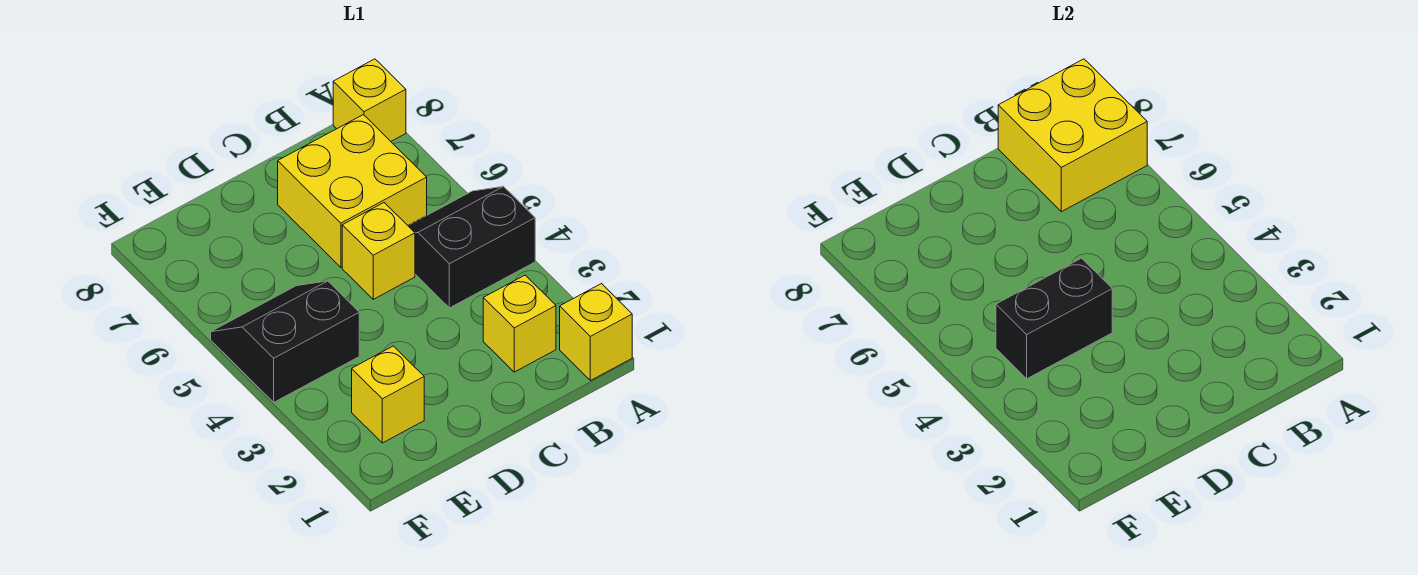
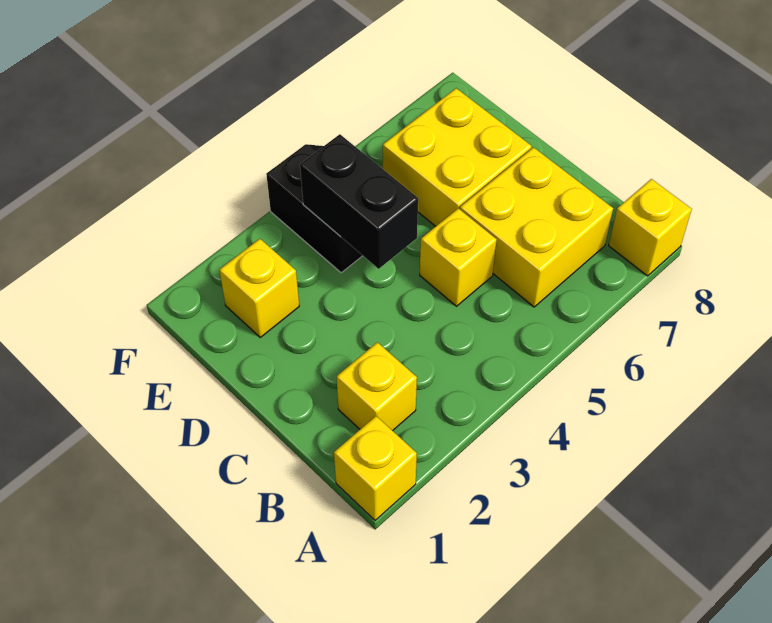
black 2x2 slope [408,186,535,308] -> none
yellow 2x2 brick [998,59,1147,212] -> yellow 2x2 brick moved to [383,88,531,226]

